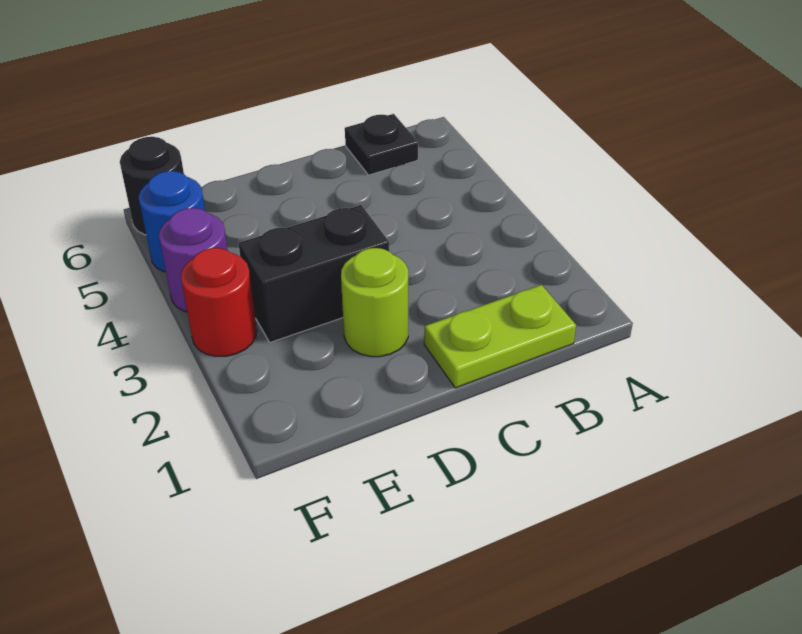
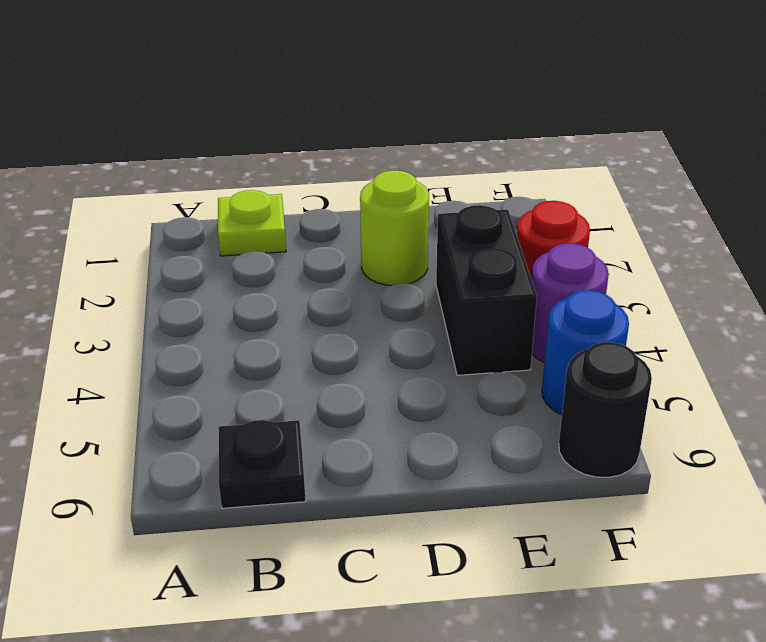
lime 1x2 plate [424,285,576,388] -> lime 1x1 plate [218,190,286,256]
black 1x2 brick [239,205,389,342] -> black 1x2 brick turned to [436,205,537,375]

